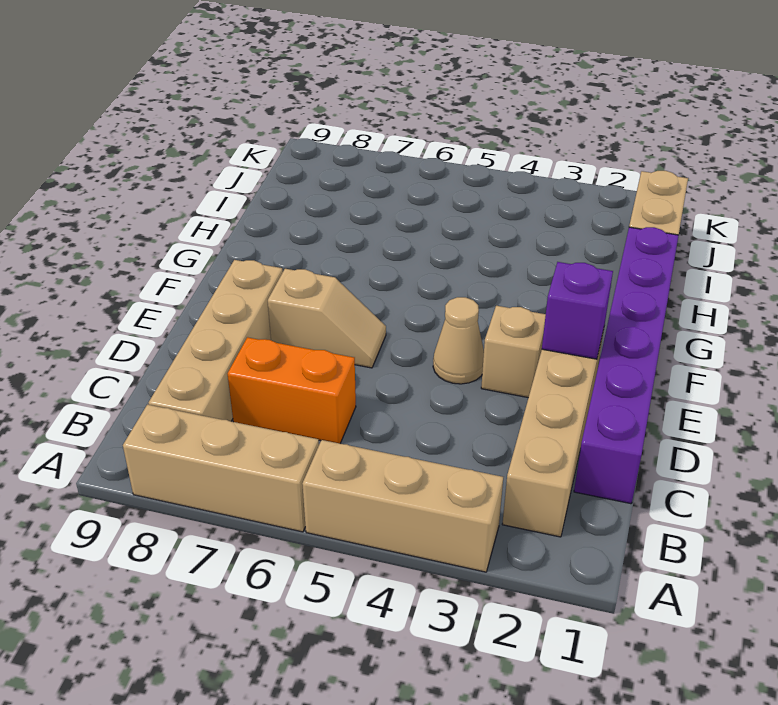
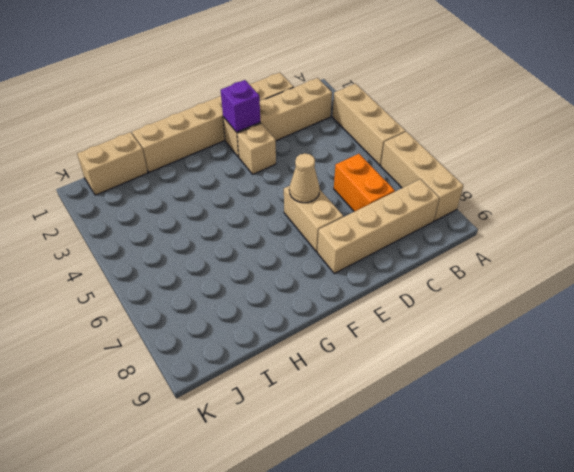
purple 1x6 brick [574,227,679,504] -> tan 1x6 brick [132,72,294,172]
tan 1x1 cone [433,297,484,384] -> tan 1x1 cone moved to [289,153,320,203]
tan 1x2 slope [268,269,386,368] -> tan 1x2 brick [284,186,343,252]

